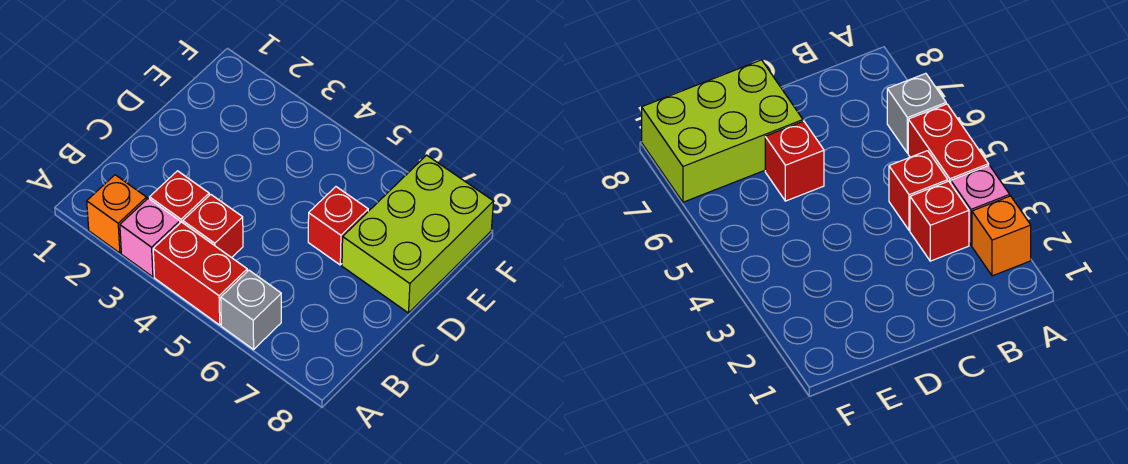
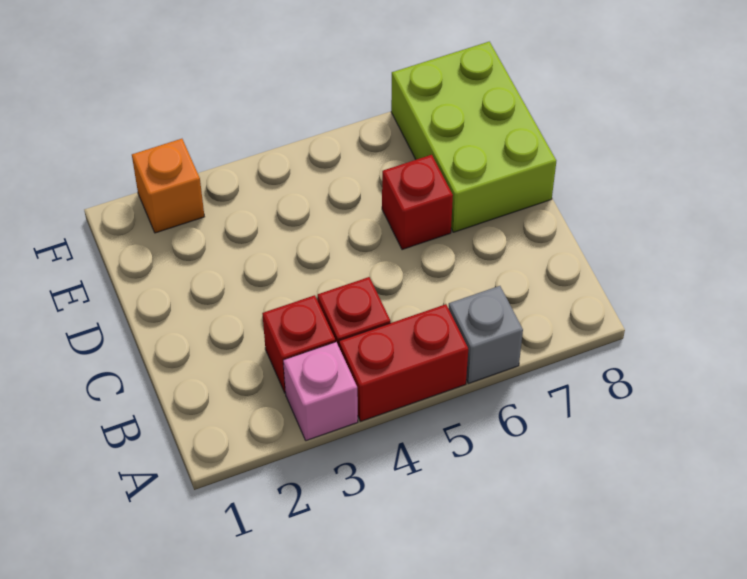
orange 1x1 brick [87,175,147,253] -> orange 1x1 brick moved to [132,139,204,233]

